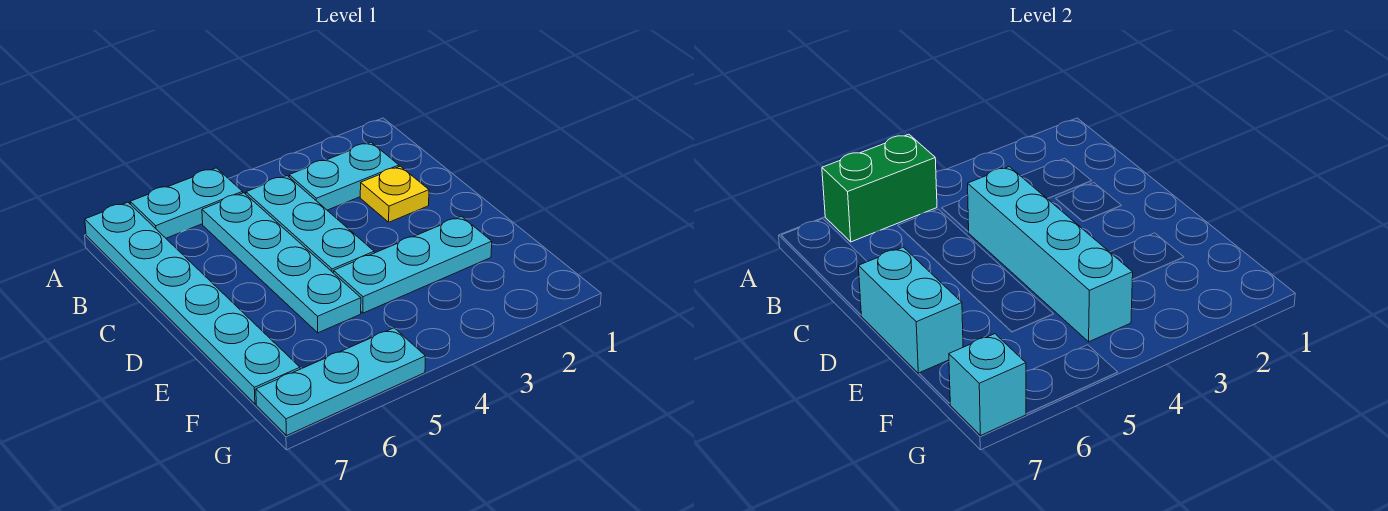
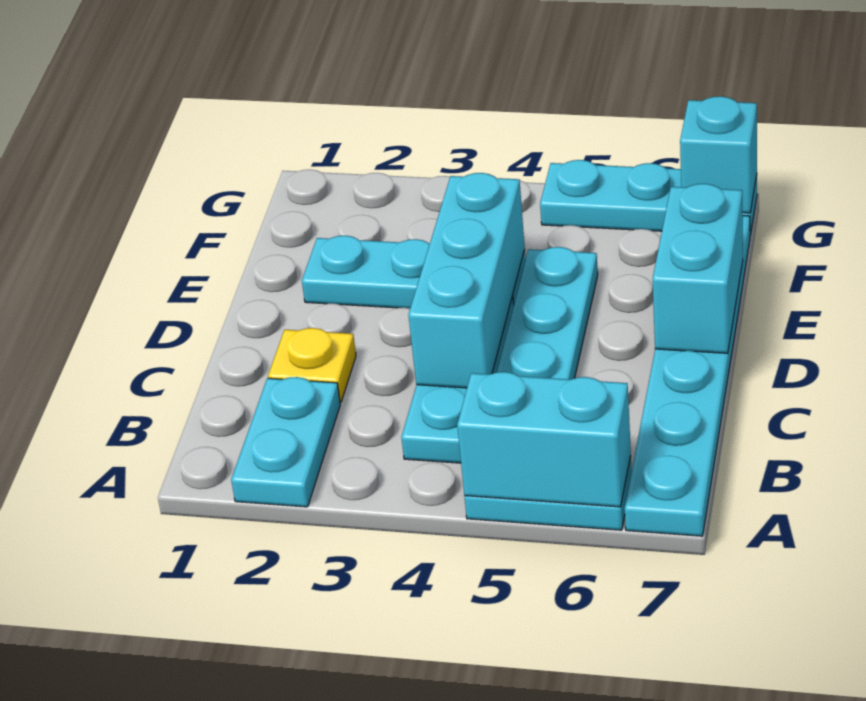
green 1x2 brick [822,134,937,242] -> cyan 1x2 brick [457,372,631,507]
cyan 1x2 plate [289,142,399,210] -> cyan 1x2 plate turned to [231,377,340,507]
cyan 1x4 brick [968,167,1133,342] -> cyan 1x3 brick [408,173,525,388]

